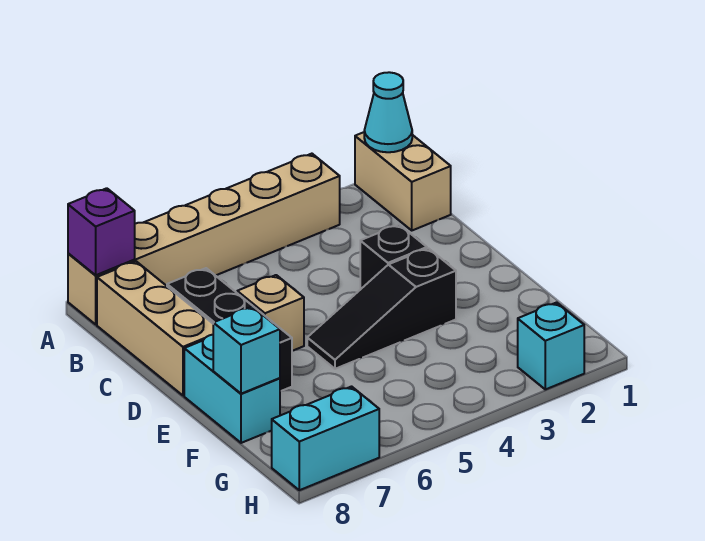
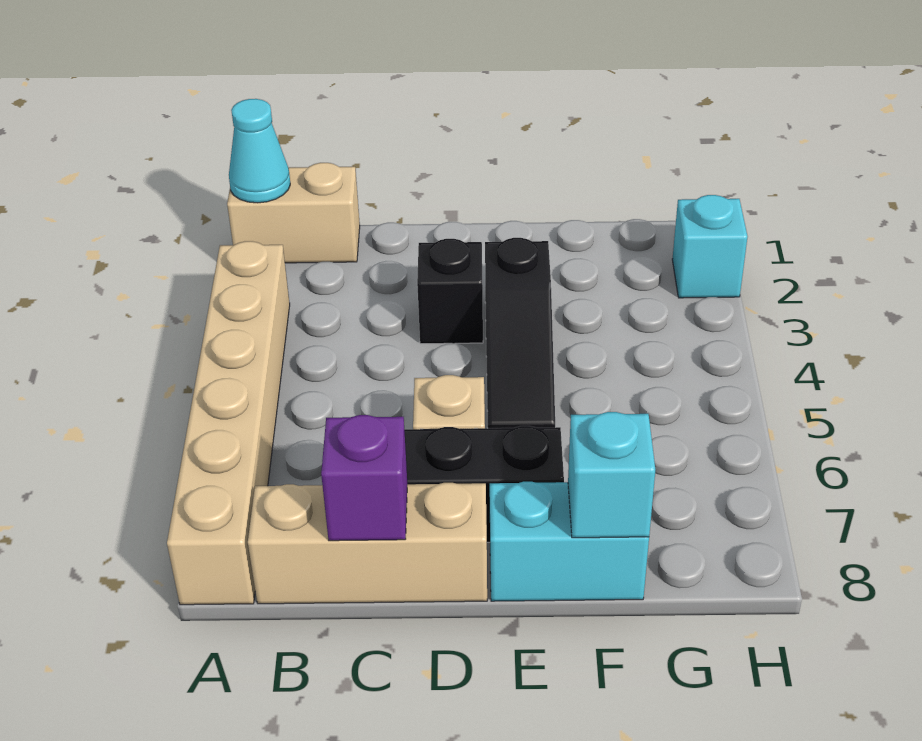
purple 1x1 brick [68,188,135,275] -> purple 1x1 brick moved to [321,415,407,541]
cyan 1x2 brick [272,387,379,490] -> none

